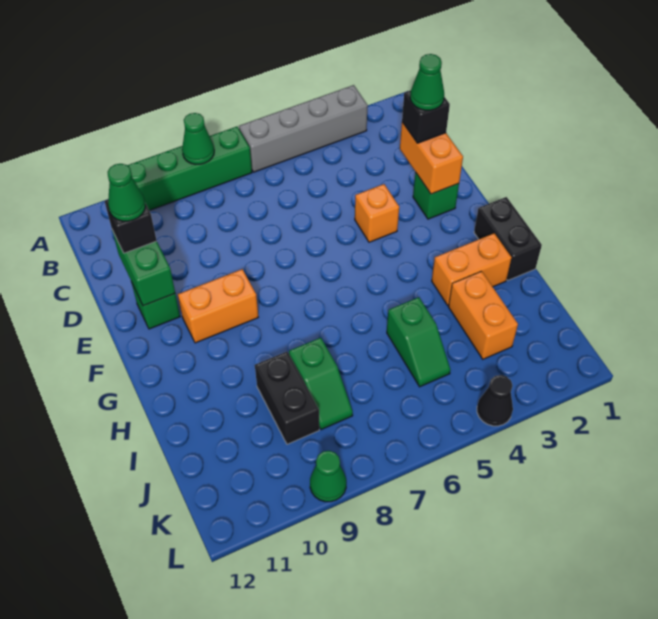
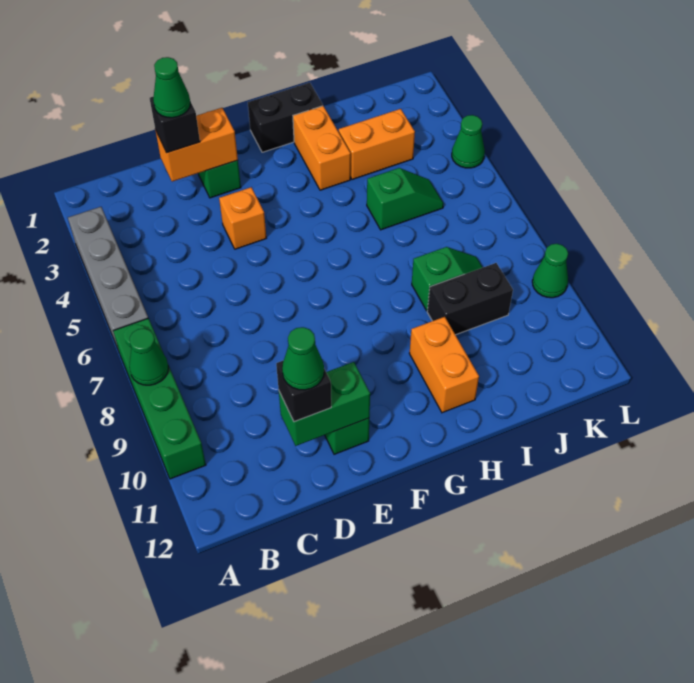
orange 1x2 brick [178,269,258,343] -> orange 1x2 brick moved to [409,317,479,413]
black 1x1 cone [477,375,513,426] -> green 1x1 cone [452,115,485,168]

